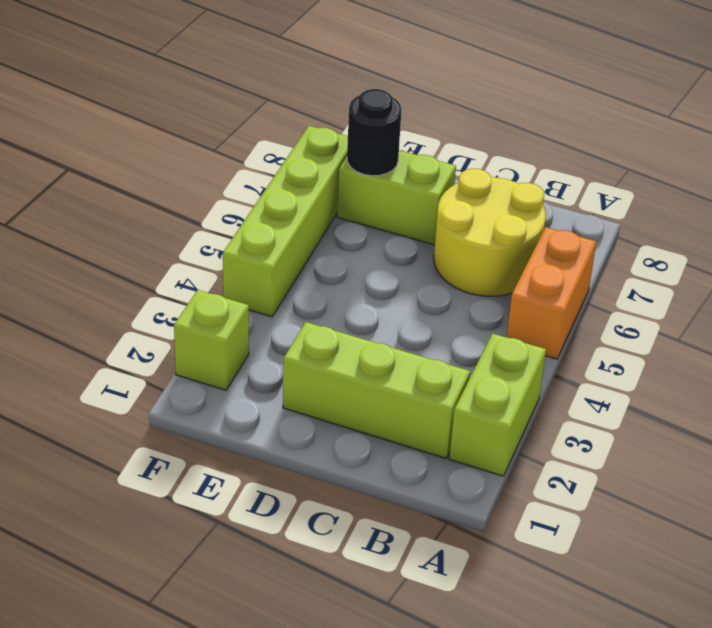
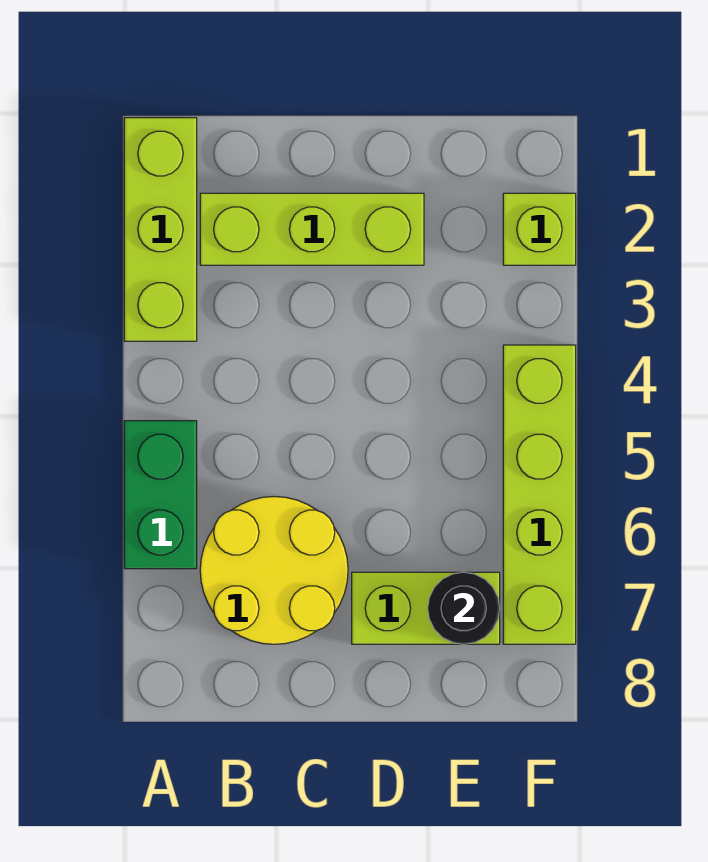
lime 1x2 brick [449,333,546,476] -> lime 1x3 brick [124,118,197,341]
orange 1x2 brick [507,227,596,359] -> green 1x2 brick [124,421,197,569]

